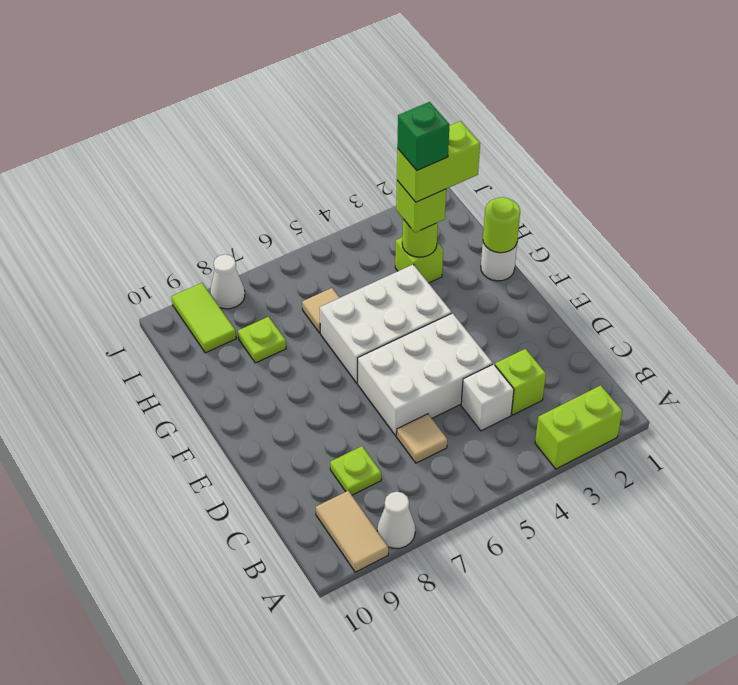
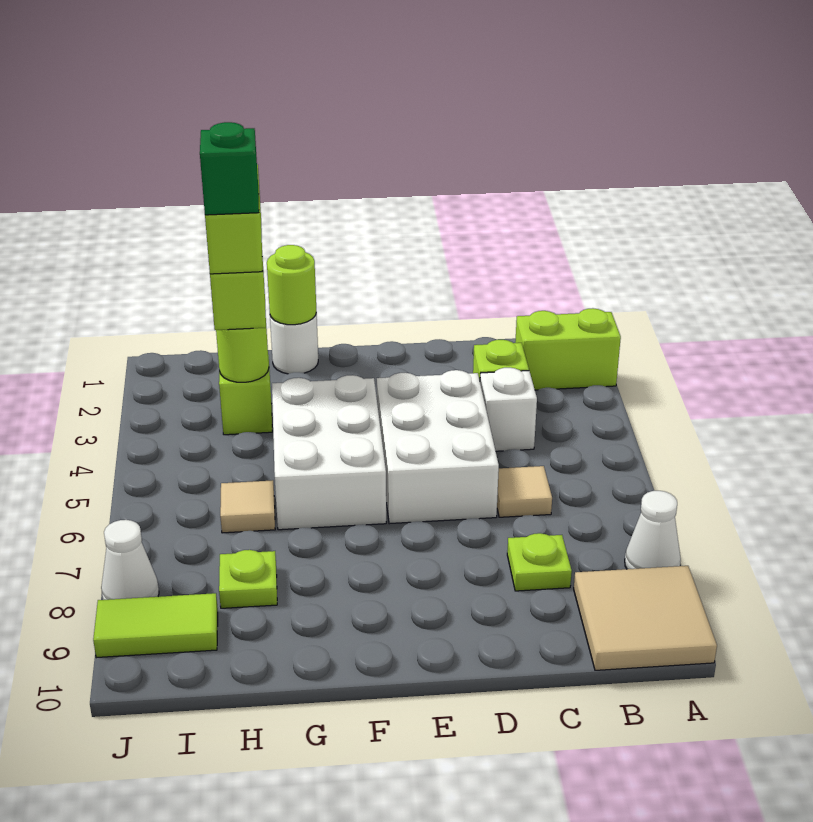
lime 1x2 brick [535,385,622,469] -> lime 1x2 brick turned to [515,308,621,390]
tan 1x2 tile [316,491,388,572] -> tan 2x2 tile [574,566,717,670]

